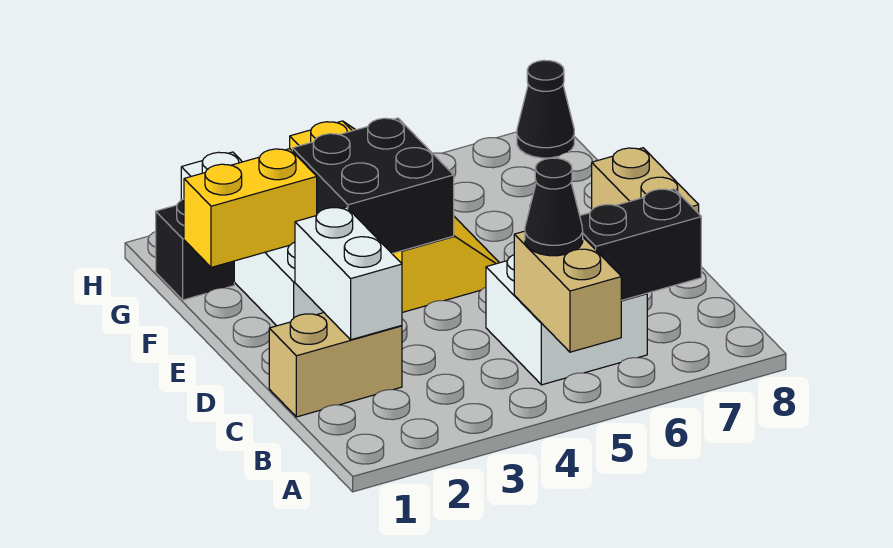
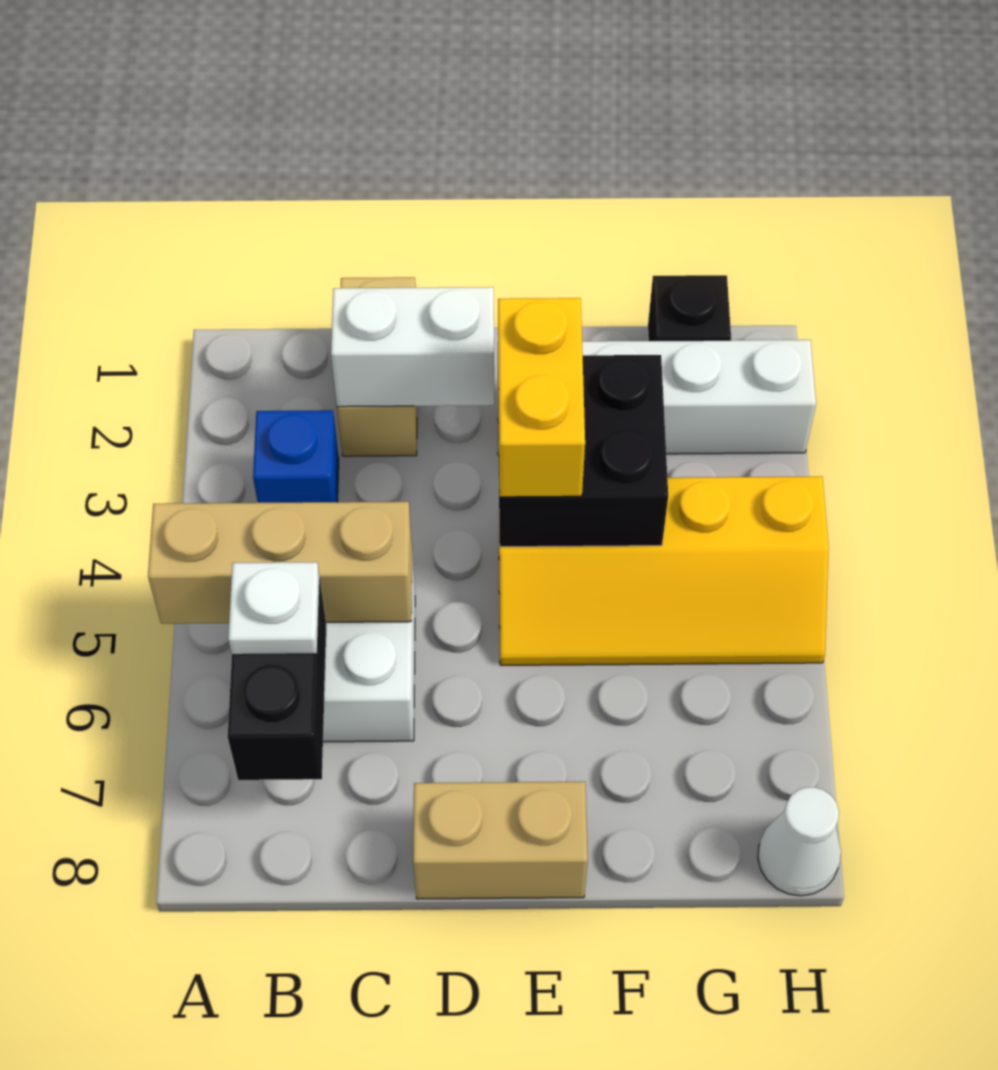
tan 1x2 brick [514,231,621,352] -> tan 1x3 brick [148,502,412,624]
none -> blue 1x1 brick [253,410,339,503]
black 1x1 cone [525,158,583,256] -> none
none -> white 1x1 plate [228,562,320,655]
yellow 1x2 brick [184,149,317,267] -> yellow 1x2 brick moved to [498,298,585,497]
black 1x1 cone [517,60,574,158] -> white 1x1 cone [758,787,841,896]

